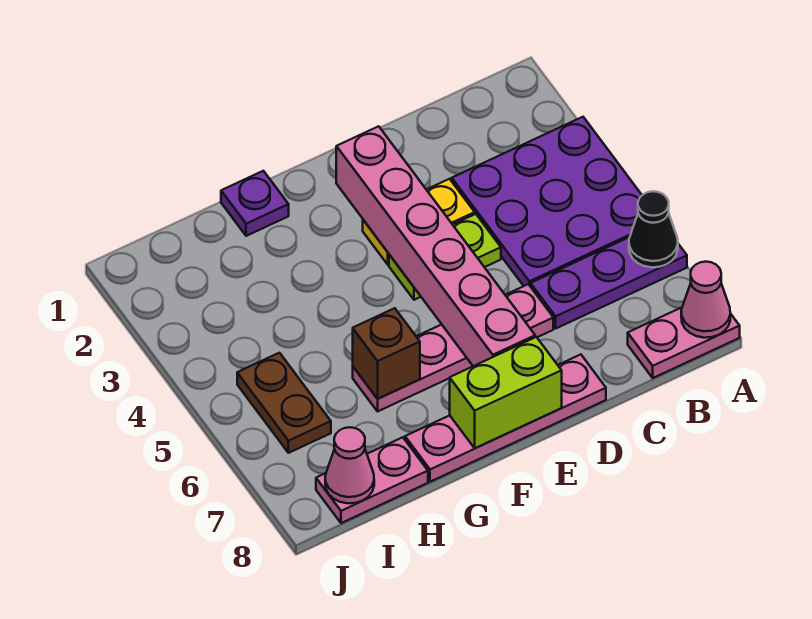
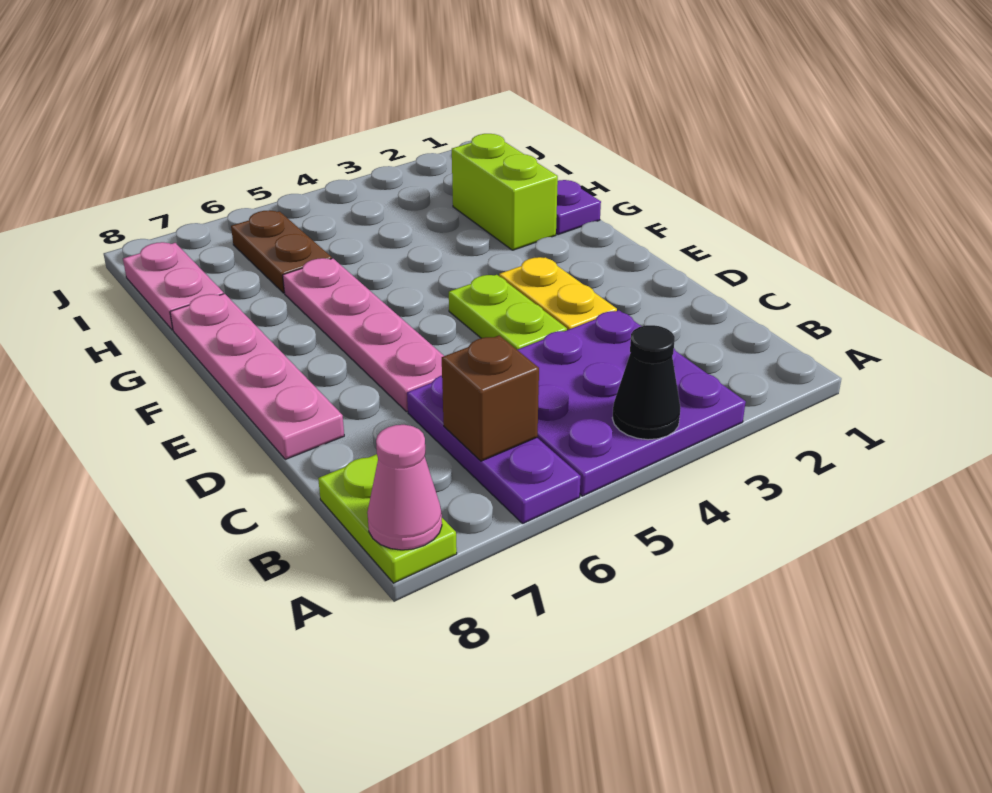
black 1x1 cone [629,191,678,267] -> black 1x1 cone moved to [612,325,681,440]
pink 1x2 plate [628,308,740,378] -> lime 1x2 plate [318,454,457,583]
pink 1x6 brick [336,126,535,366] -> none
lime 1x2 brick [450,337,562,448] -> lime 1x2 brick moved to [452,134,558,250]
brown 1x1 brick [353,308,420,399] -> brown 1x1 brick moved to [442,335,539,461]
brown 1x2 plate [237,353,331,453] -> brown 1x2 plate turned to [231,210,332,293]
pink 1x1 cone [325,427,374,503] -> none

